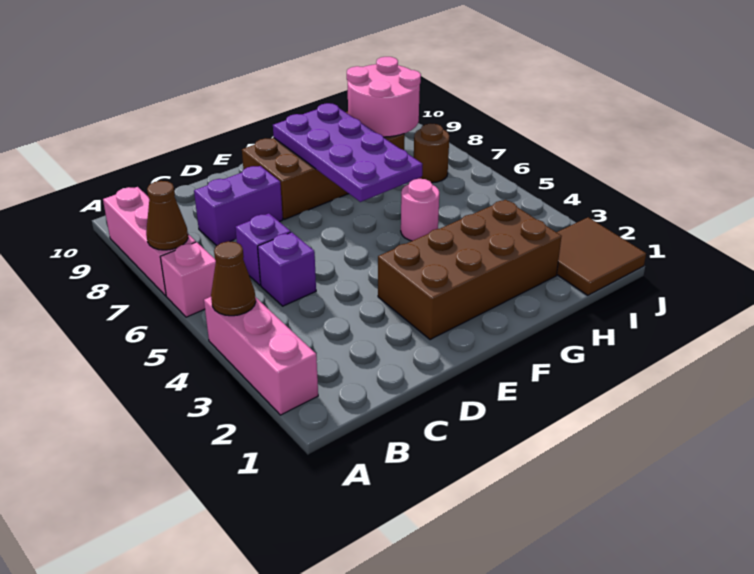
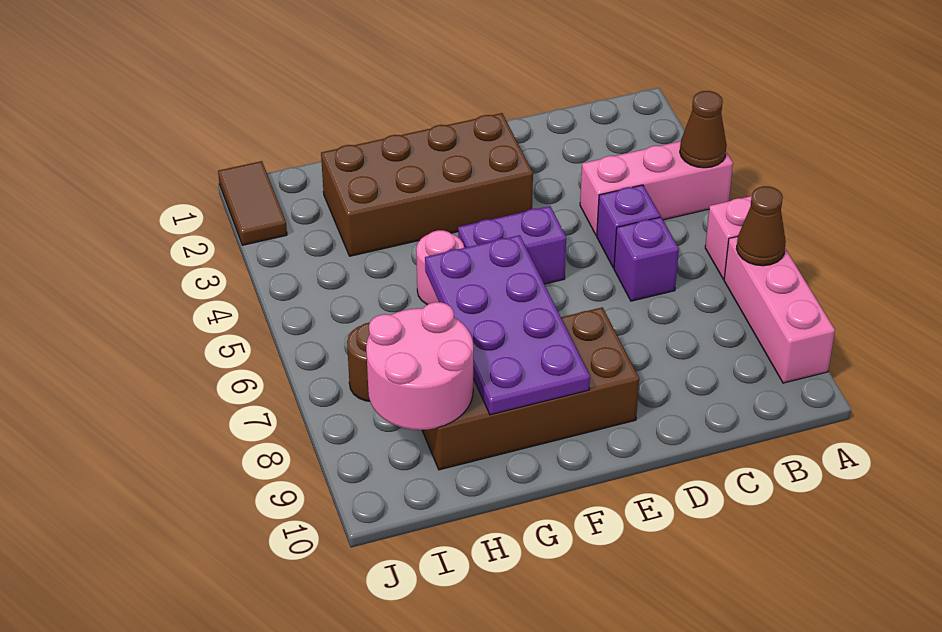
pink 1x3 brick [204,297,318,415] -> pink 1x3 brick turned to [580,141,733,235]
purple 1x2 brick [194,166,283,246] -> purple 1x2 brick moved to [458,206,566,284]
brown 2x2 tile [557,217,646,295] -> brown 1x2 tile [218,161,287,245]

